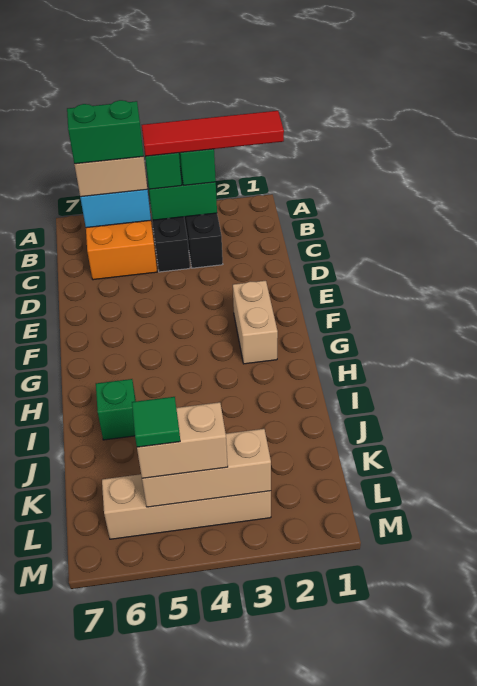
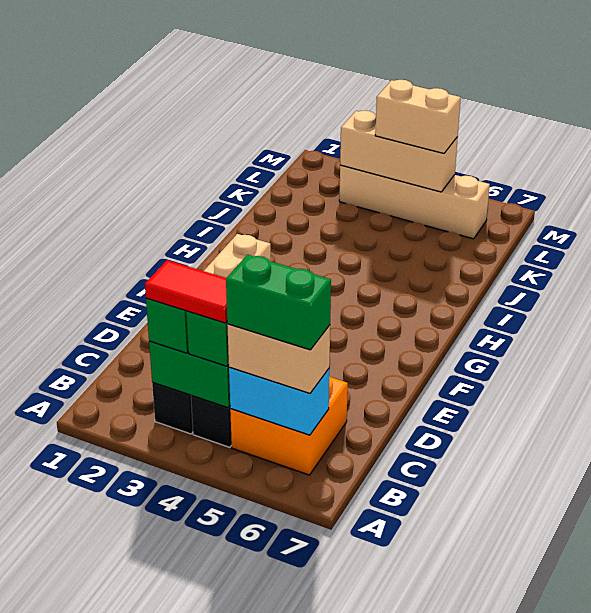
red 1x4 tile [142,111,284,156] -> red 1x2 tile [145,260,227,323]
green 1x1 brick [96,379,136,440] -> none
green 1x1 tile [132,397,180,447] -> none

